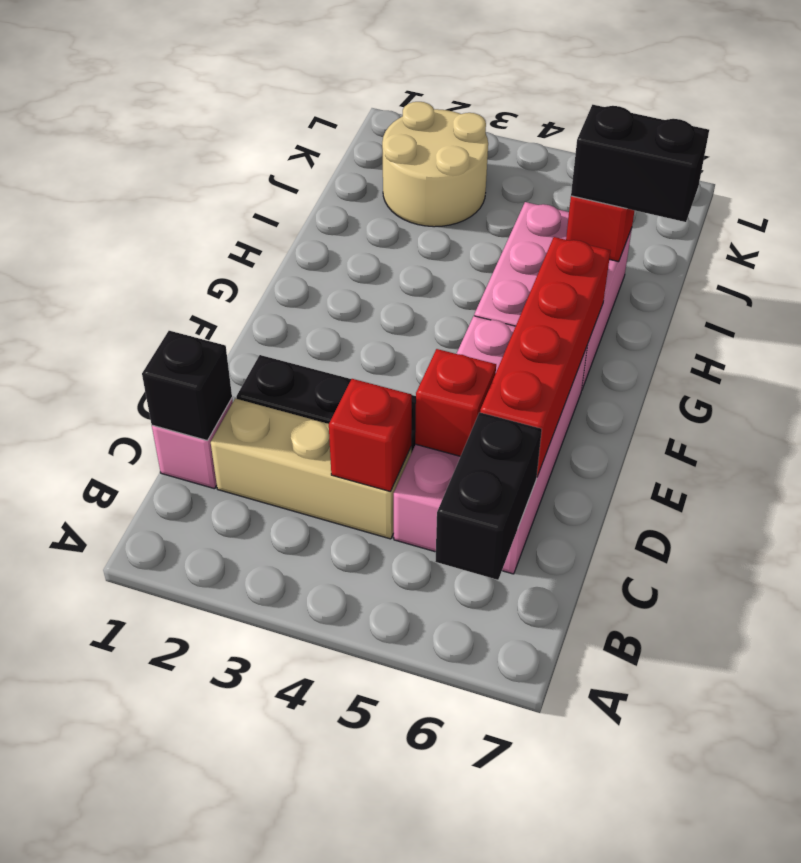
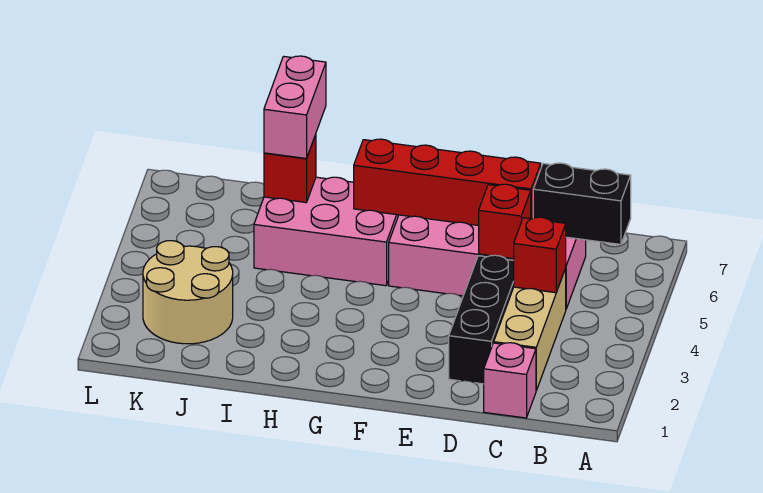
black 1x1 brick [142,331,232,441] -> none
black 1x2 brick [571,105,709,222] -> pink 1x2 brick [264,56,326,159]

